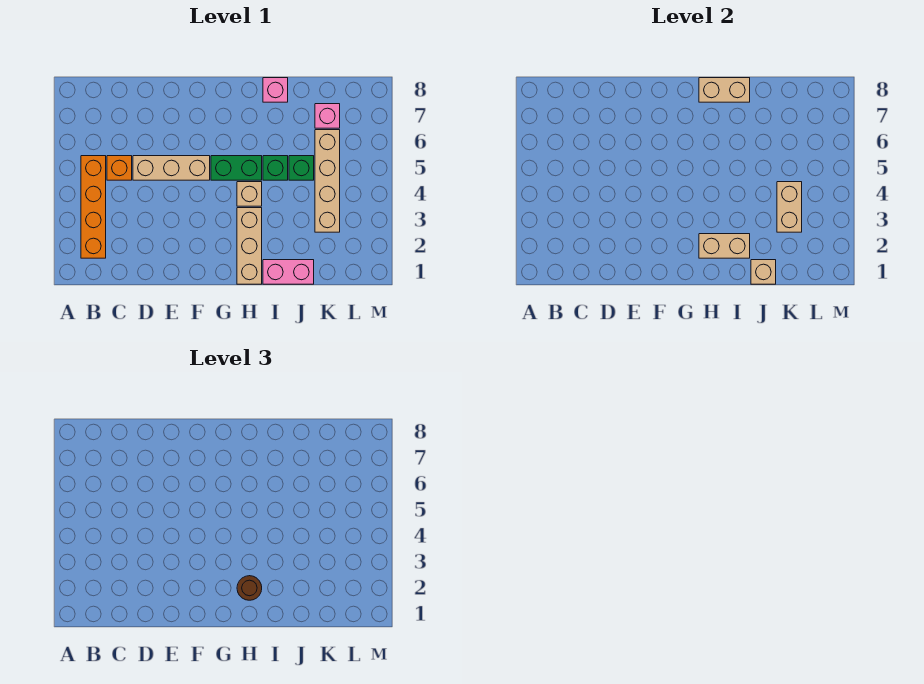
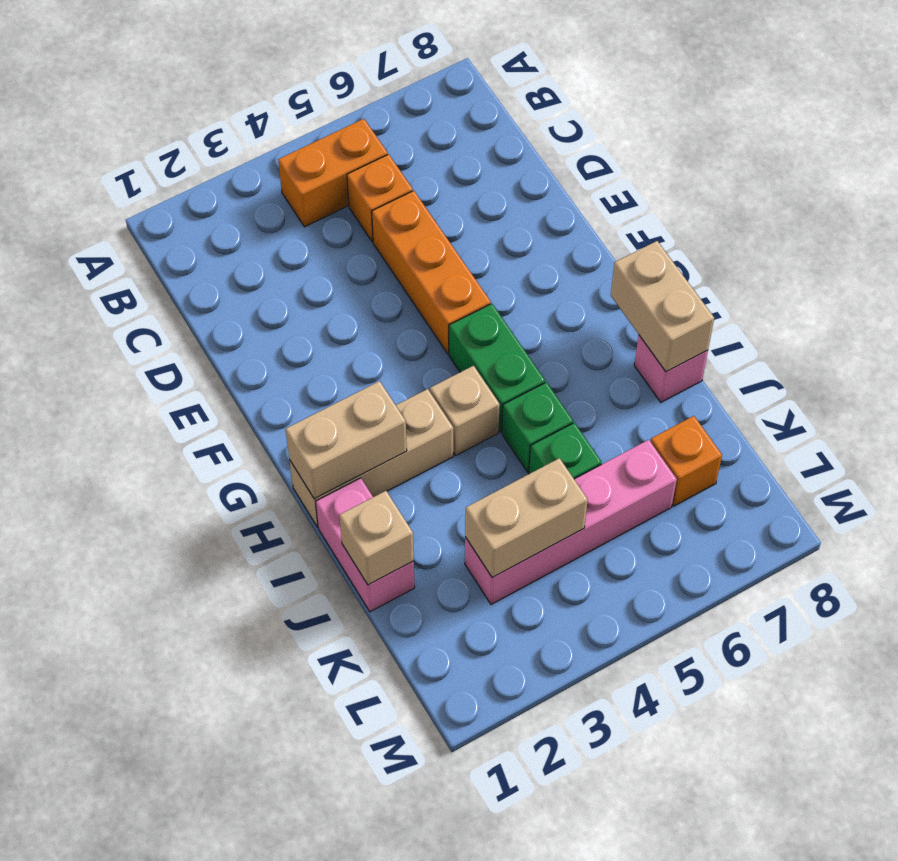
orange 1x4 brick [81,156,106,258] -> orange 1x2 brick [278,119,388,227]
tan 1x3 brick [133,156,210,180] -> orange 1x3 brick [372,191,491,354]
tan 1x2 brick [699,234,750,258] -> tan 1x2 brick turned to [286,381,407,499]
brown 1x1 round brick [237,576,262,600] -> none
tan 1x4 brick [315,130,340,232] -> pink 1x4 brick [465,440,677,605]
pink 1x1 brick [315,104,340,128] -> orange 1x1 brick [650,416,722,506]

